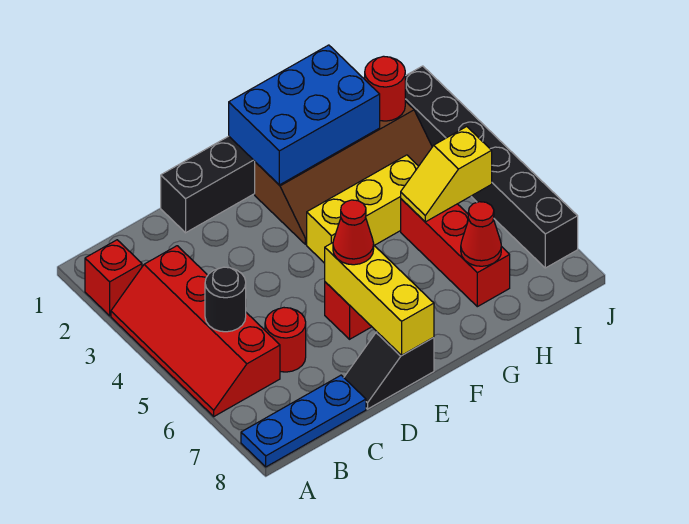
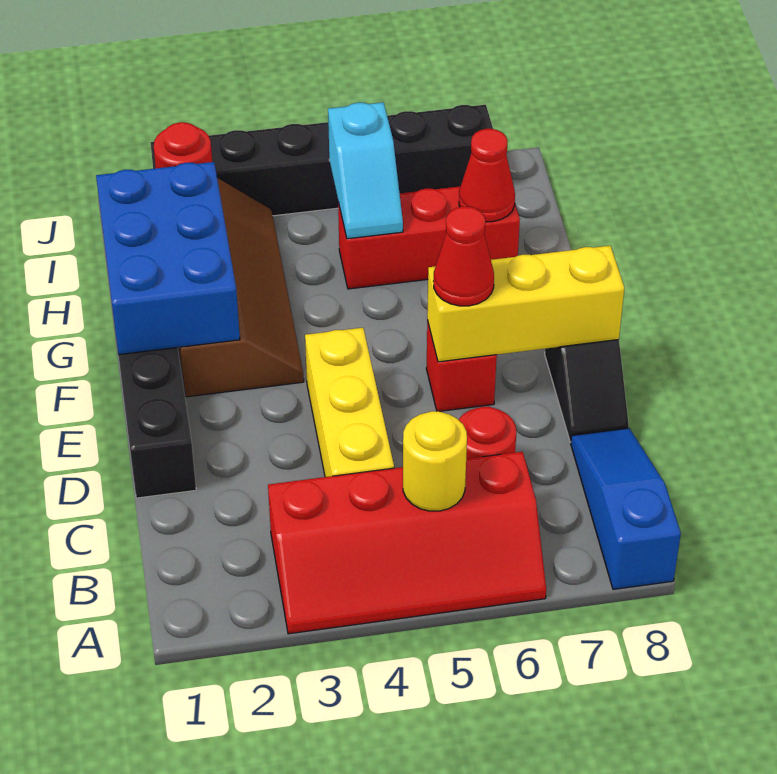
red 1x1 brick [85,240,142,316] -> none
blue 1x3 plate [241,375,366,467] -> blue 1x3 slope [571,428,681,589]
black 1x1 round brick [205,267,246,332] -> yellow 1x1 round brick [403,411,467,511]
yellow 1x3 brick [307,155,419,263] -> yellow 1x3 brick moved to [305,328,394,477]
yellow 1x2 slope [401,127,492,222] -> cyan 1x2 slope [328,102,403,239]

